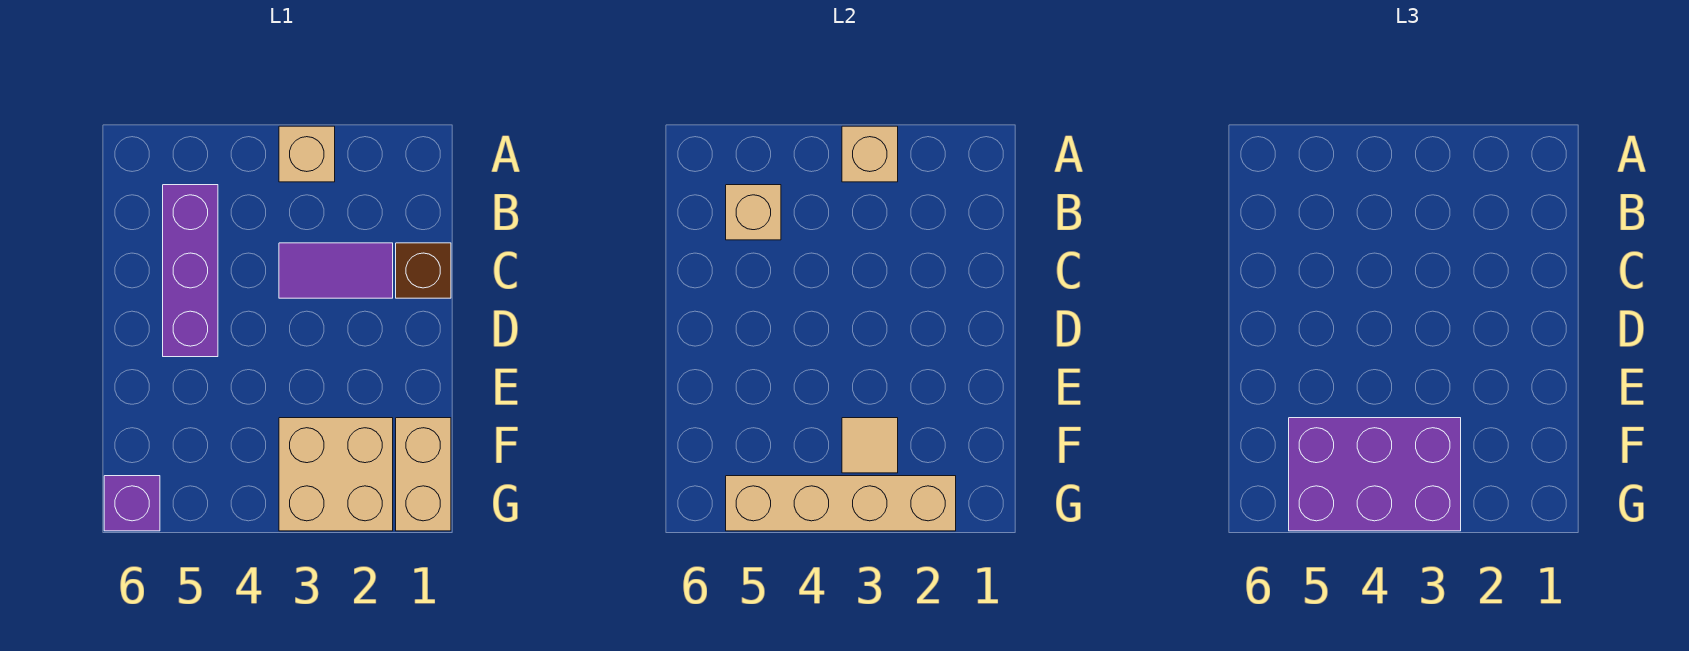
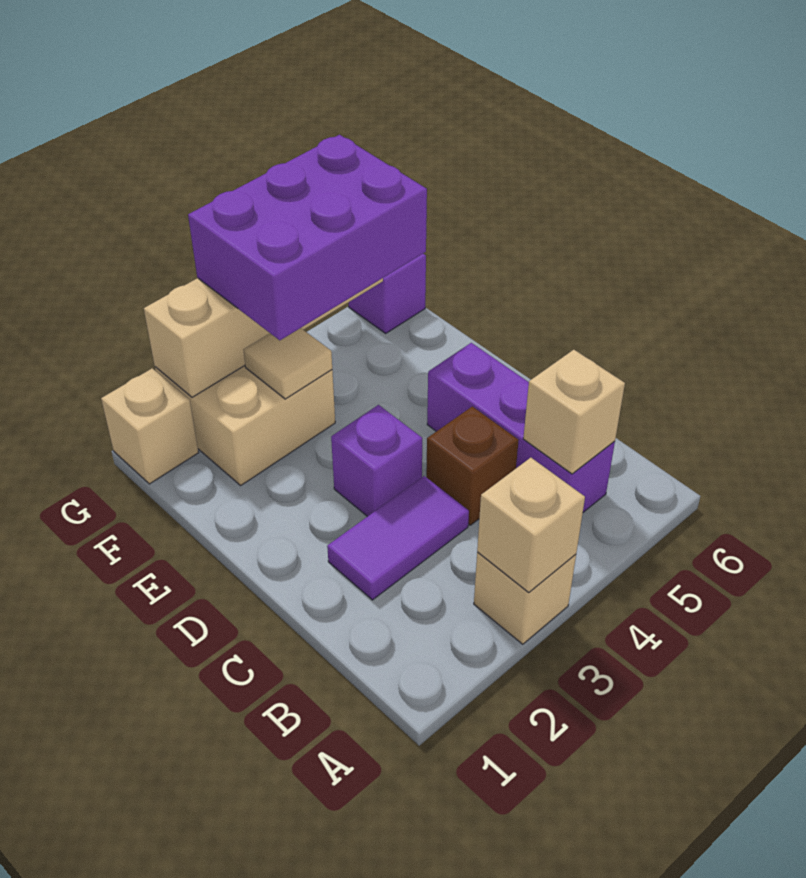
brown 1x1 brick [396,243,451,298] -> brown 1x1 brick moved to [426,406,519,525]
none -> purple 1x1 brick [331,405,422,517]
tan 1x2 brick [396,418,451,531] -> tan 1x1 brick [101,368,198,484]

